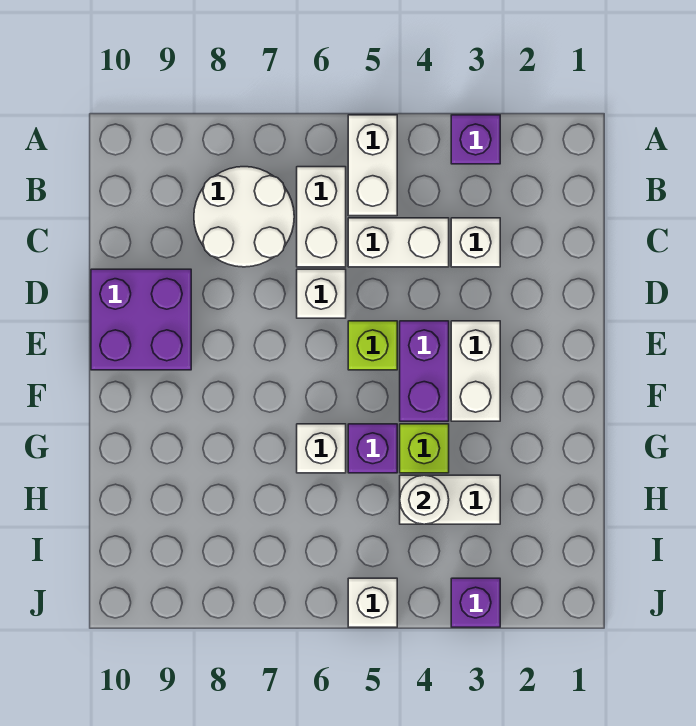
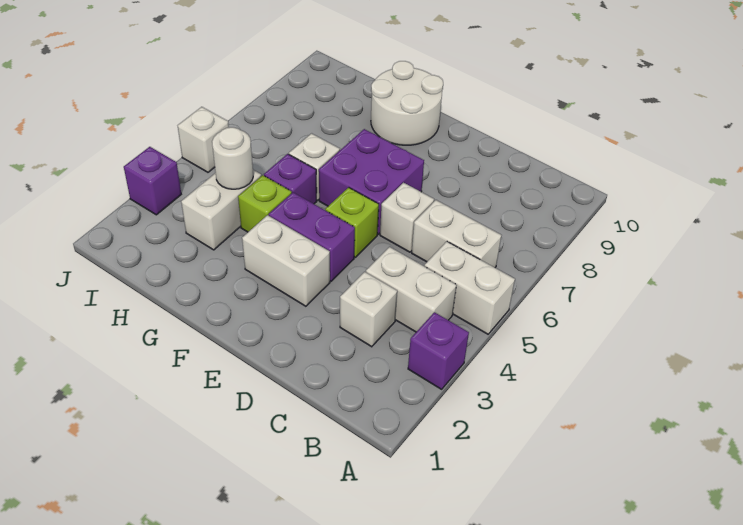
white 2x2 round brick [194,167,294,267] -> white 2x2 round brick moved to [371,61,443,145]
white 1x2 brick [348,218,449,267] -> white 1x2 brick turned to [366,247,456,332]
purple 2x2 brick [91,269,191,370] -> purple 2x2 brick moved to [319,129,424,235]

